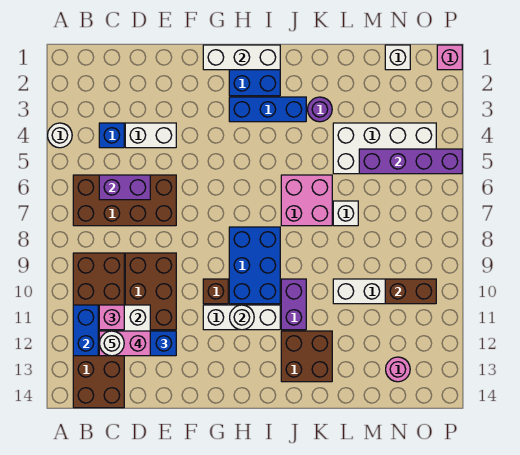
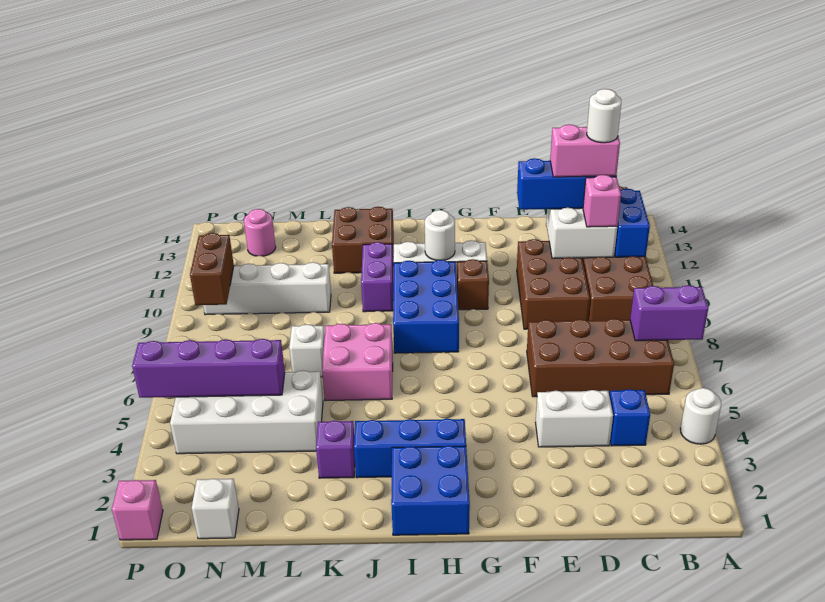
purple 1x2 brick [99,175,150,200] -> purple 1x2 brick moved to [630,285,708,341]
white 1x3 brick [203,45,280,70] -> none
purple 1x1 round brick [308,97,332,122] -> purple 1x1 brick [316,421,355,478]
brown 1x2 brick [385,279,436,304] -> brown 1x2 brick turned to [190,233,234,305]

